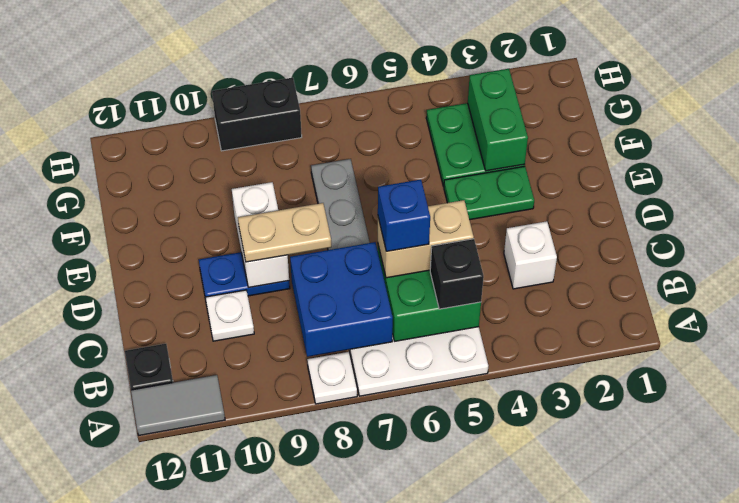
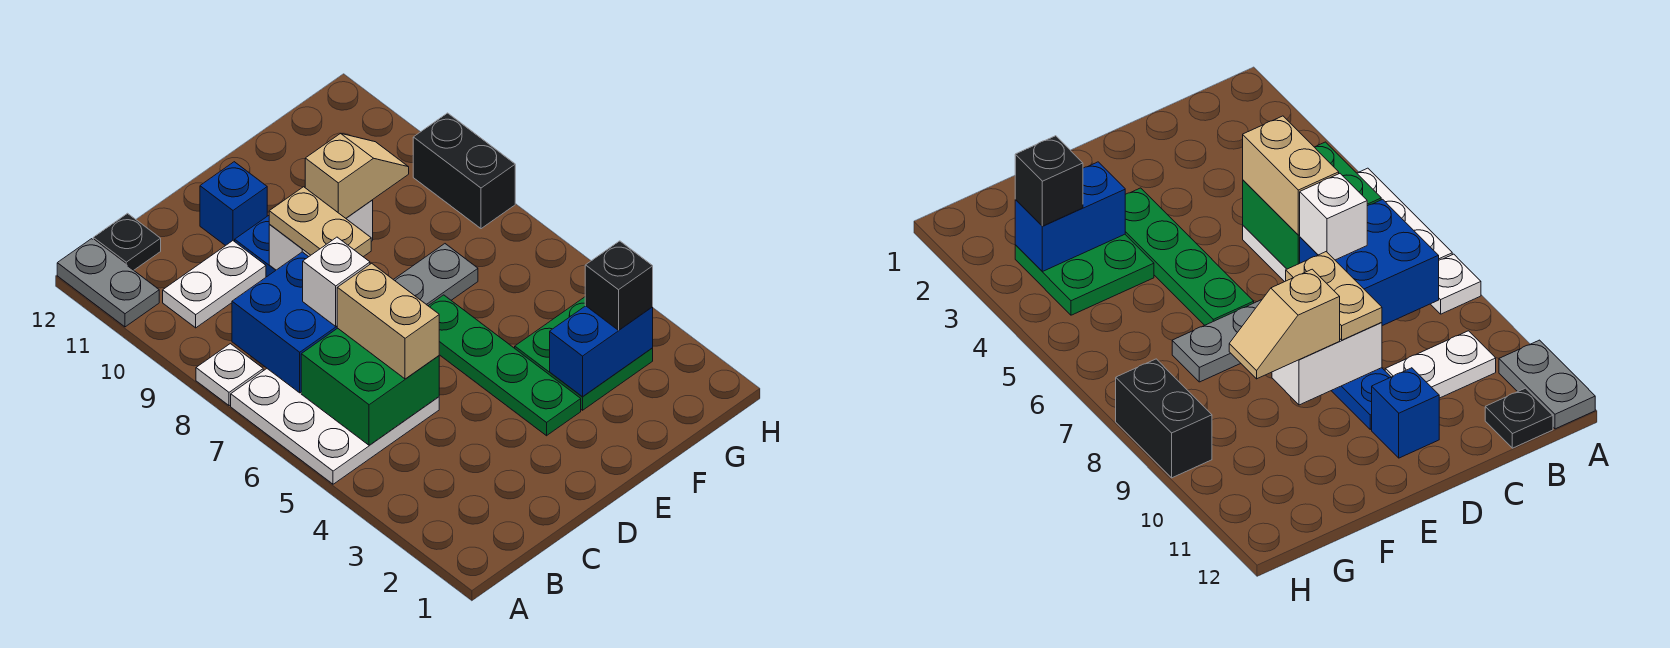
grey 1x2 tile [131,375,225,435] -> grey 1x2 plate [57,239,159,327]
black 1x1 brick [430,239,484,309] -> black 1x1 brick moved to [585,241,653,330]
white 1x1 brick [504,221,557,289] -> white 1x1 brick moved to [303,237,370,326]
blue 1x1 brick [378,180,430,251] -> blue 1x1 brick moved to [200,162,267,246]
white 1x1 plate [205,290,254,341] -> white 1x2 plate [163,241,266,328]
green 1x2 plate [444,166,534,220] -> green 1x4 plate [429,295,581,436]
none -> tan 1x2 slope [305,133,409,218]
green 1x2 brick [468,69,528,171] -> blue 1x2 brick [550,306,653,397]

